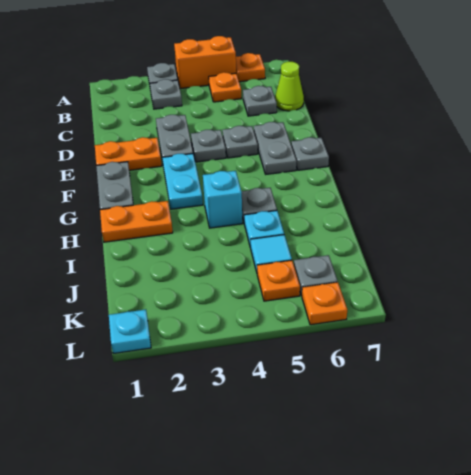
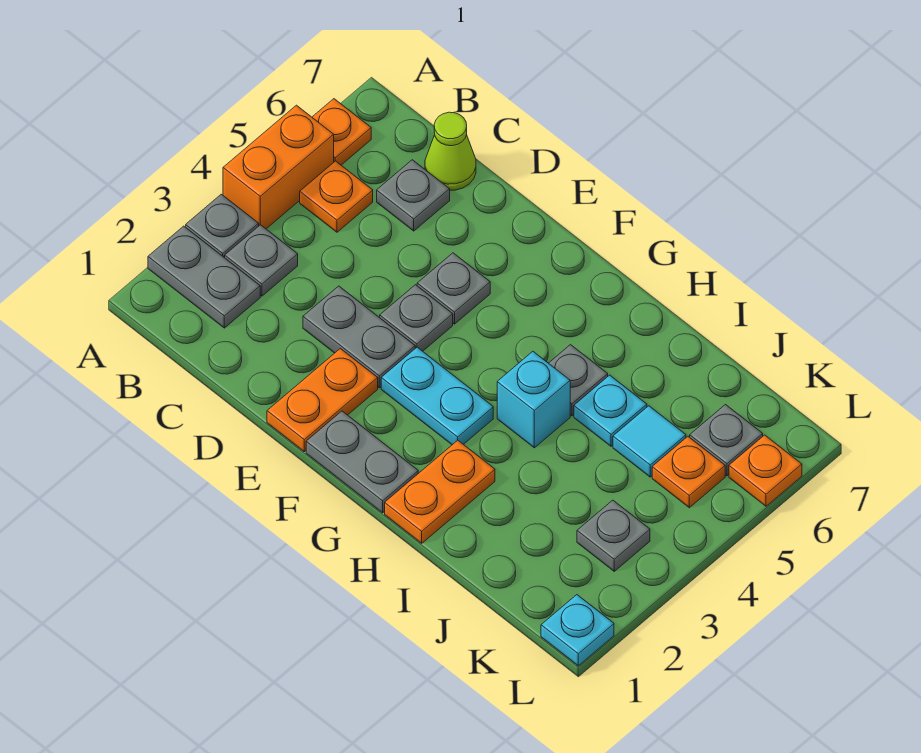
grey 1x2 plate [254,122,297,174] -> grey 1x2 plate moved to [148,226,260,328]
grey 1x1 plate [291,137,329,170] -> grey 1x1 plate moved to [577,500,650,571]

